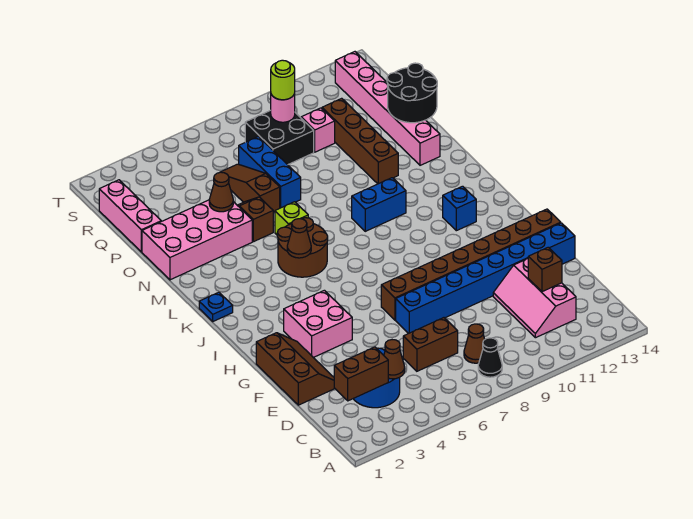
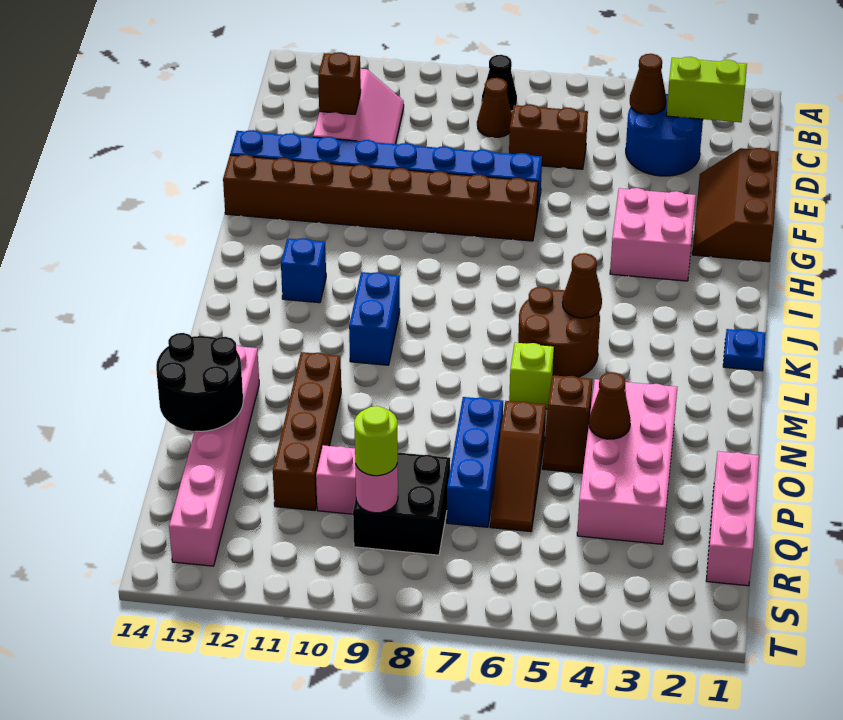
brown 1x2 brick [334,347,388,401] -> lime 1x2 brick [667,57,747,122]
blue 1x2 brick [352,178,406,231] -> blue 1x2 brick turned to [349,272,400,365]
pink 2x4 brick [142,200,252,280] -> pink 2x4 brick turned to [577,379,677,544]

